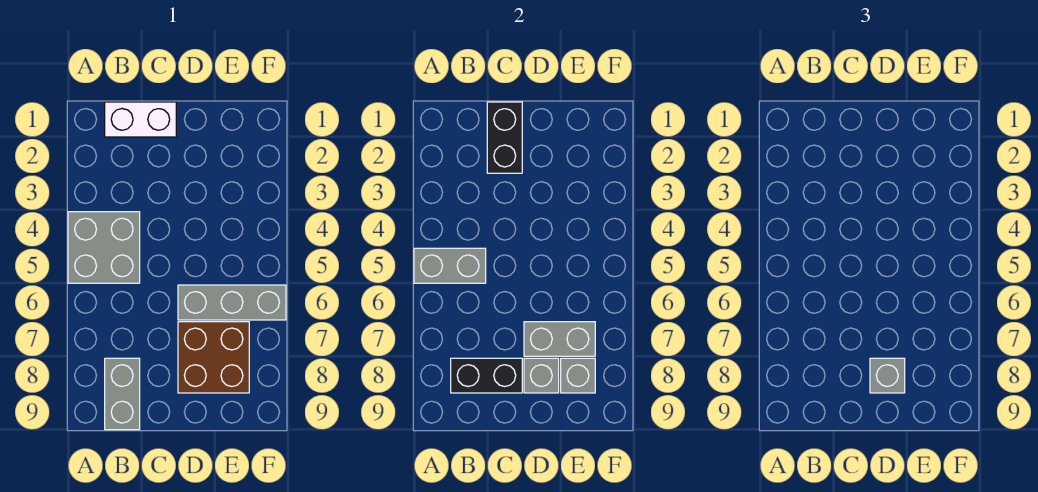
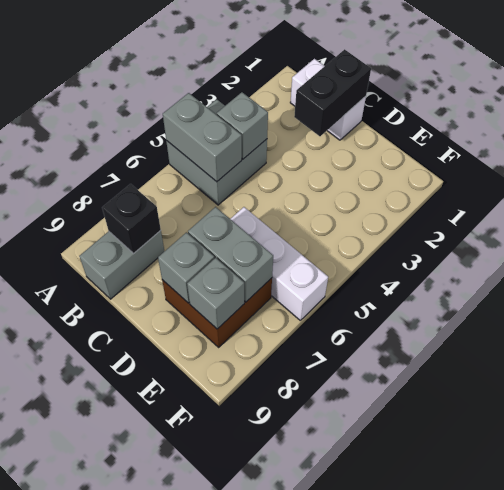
black 1x2 brick [451,358,522,393] -> black 1x1 brick [102,184,161,254]
grey 1x3 brick [178,285,286,320] -> white 1x3 brick [231,207,328,320]
grey 1x1 brick [870,358,905,393] -> grey 1x1 brick moved to [217,92,268,159]

